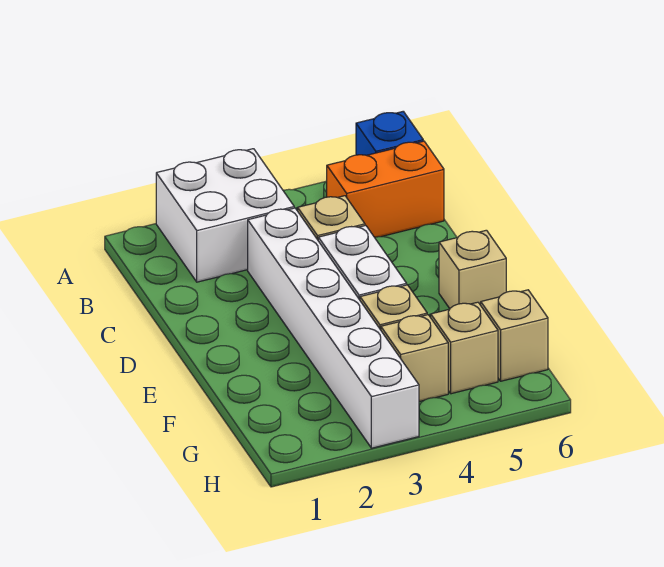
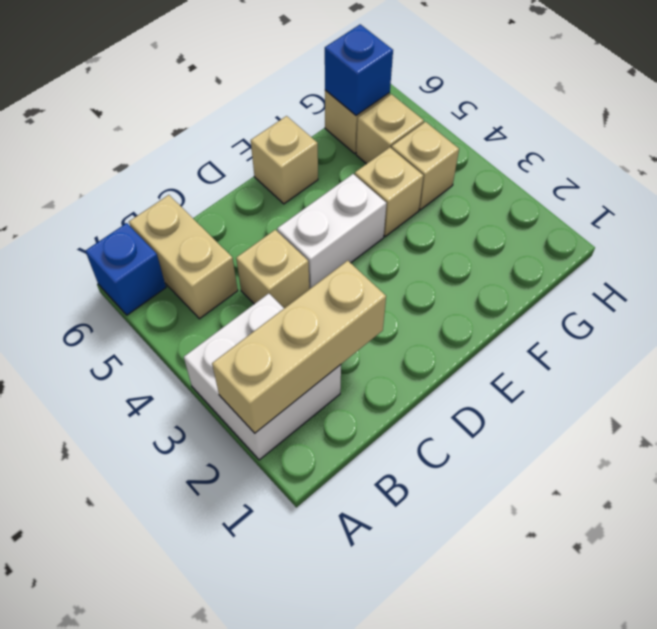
none -> tan 1x3 brick [212,261,386,433]
orange 1x2 brick [327,141,444,237] -> tan 1x2 brick [129,195,238,319]
white 1x6 brick [248,208,419,448] -> none
none -> blue 1x1 brick [325,24,393,115]

